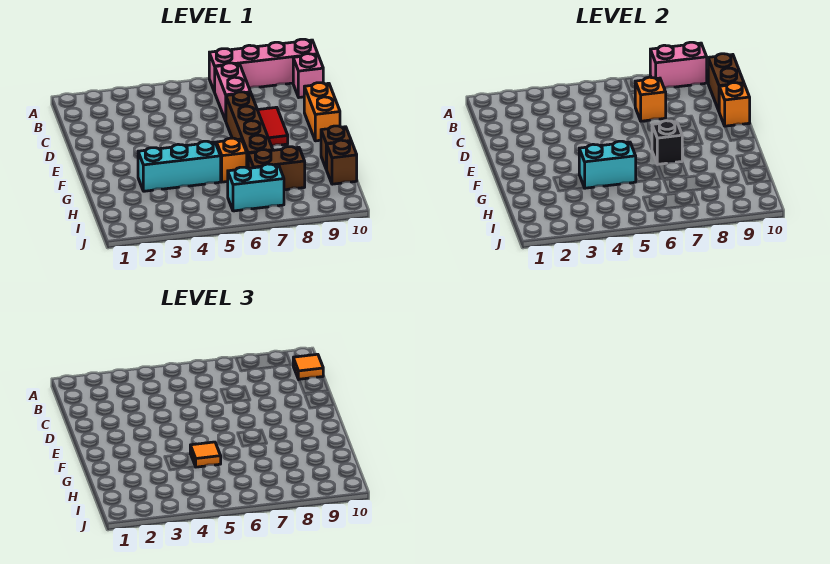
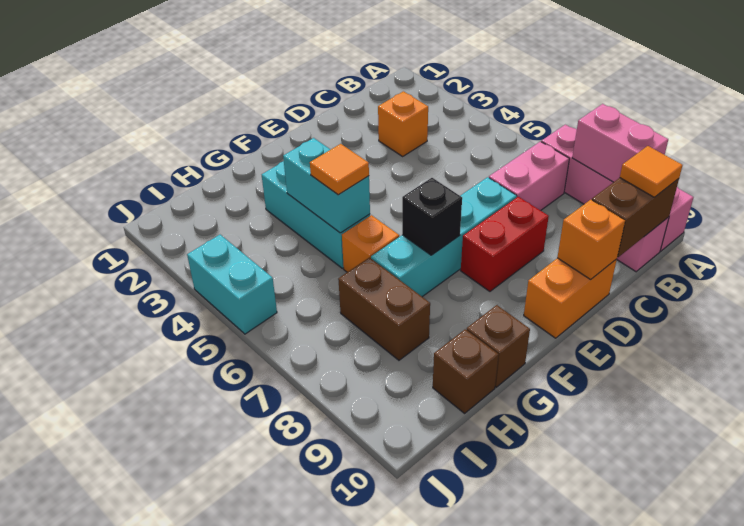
orange 1x1 brick [635,77,666,121] -> orange 1x1 brick moved to [378,91,428,156]
brown 1x4 brick [226,92,273,168] -> cyan 1x4 brick [371,177,517,297]
red 1x2 tile [258,107,288,146] -> red 1x2 brick [461,197,549,291]
cyan 1x2 brick [228,164,284,211] -> cyan 1x2 brick moved to [187,235,277,334]

